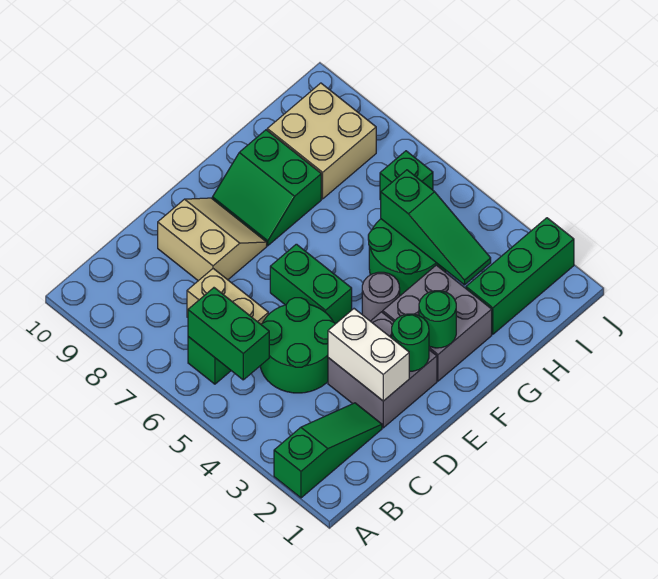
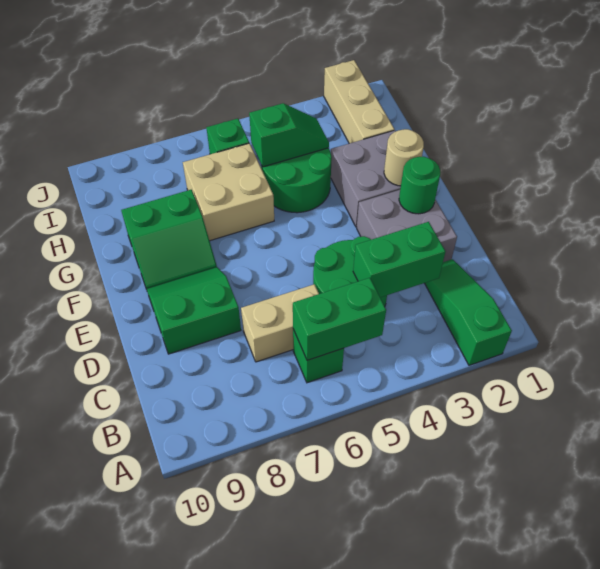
white 1x2 brick [328,309,409,401] -> none
tan 2x2 slope [158,198,267,281] -> green 2x2 slope [147,267,241,354]
green 1x2 brick [270,244,352,324] -> green 1x2 brick moved to [353,222,446,297]
green 1x1 round brick [419,291,456,348] -> tan 1x1 round brick [384,129,424,186]
grey 1x1 round brick [362,272,400,321] -> none
green 1x3 brick [466,218,574,334] -> tan 1x3 brick [324,60,394,144]
green 1x3 slope [381,170,491,285] -> green 1x2 slope [249,103,329,167]
tan 2x2 brick [267,83,376,199] -> tan 2x2 brick moved to [183,143,274,241]

